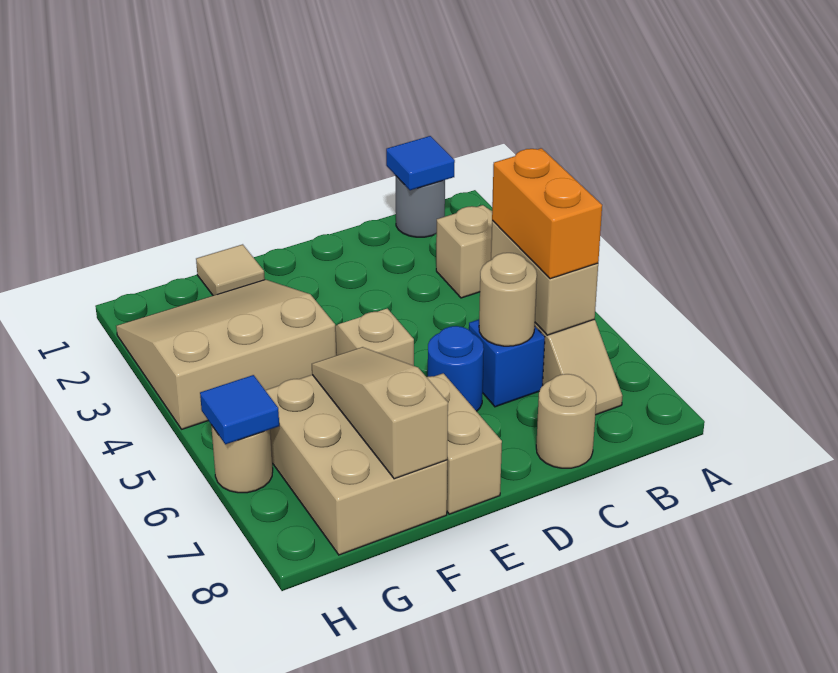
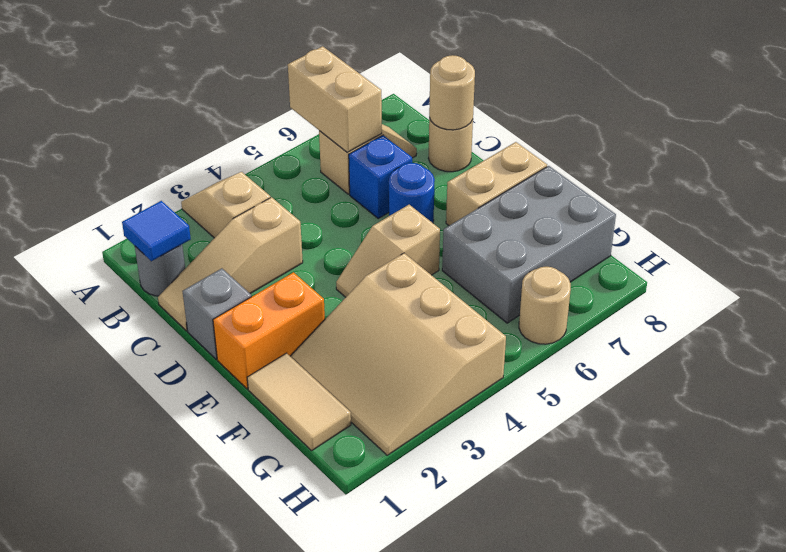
tan 1x2 brick [491,220,598,335] -> tan 1x2 brick turned to [288,46,382,152]
orange 1x2 brick [492,148,602,279] -> orange 1x2 brick moved to [213,272,325,389]
tan 1x1 round brick [479,253,537,346] -> tan 1x1 round brick moved to [429,55,475,130]
none -> grey 1x1 brick [182,268,251,359]
tan 1x1 tile [196,244,265,296] -> tan 1x2 tile [247,353,351,450]
tan 2x3 brick [265,375,447,555] -> grey 2x3 brick [442,166,616,323]
tan 1x3 slope [312,347,448,479] -> tan 1x3 slope moved to [158,197,303,331]
blue 1x1 tile [200,375,279,444] -> none

